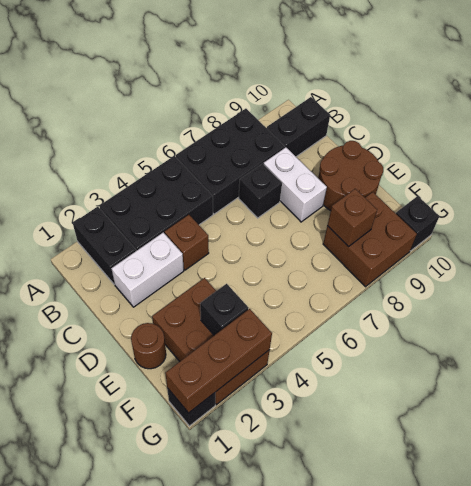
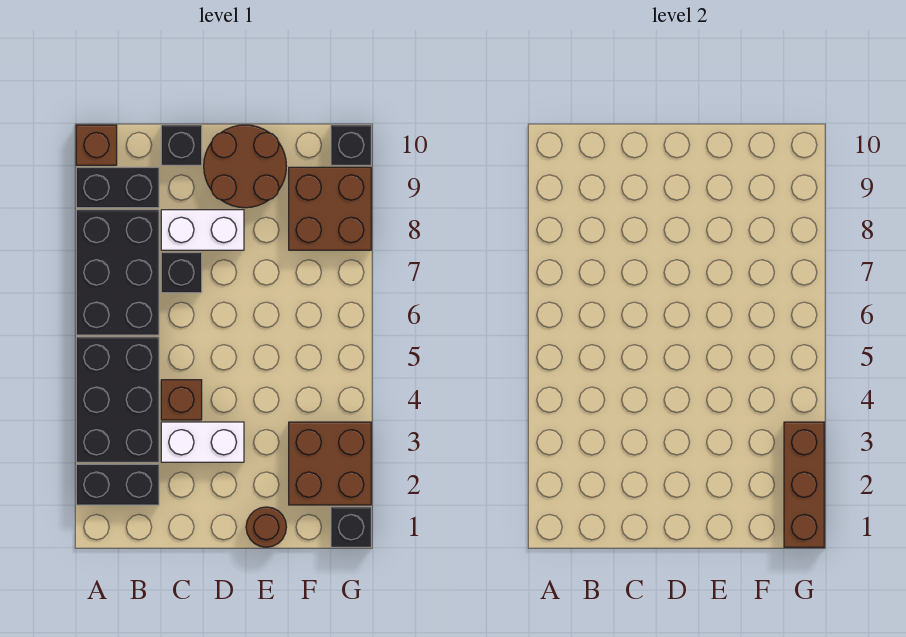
black 1x2 brick [267,97,330,157] -> black 1x2 brick turned to [76,167,159,208]
white 1x2 brick [111,232,184,307] -> white 1x2 brick turned to [161,422,244,462]
brown 2x3 brick [152,278,270,405] -> brown 2x2 brick [289,422,371,505]
black 1x1 brick [200,284,249,335] -> black 1x1 brick moved to [161,125,202,165]
brown 1x1 brick [327,189,377,247] -> brown 1x1 brick moved to [76,125,117,165]

